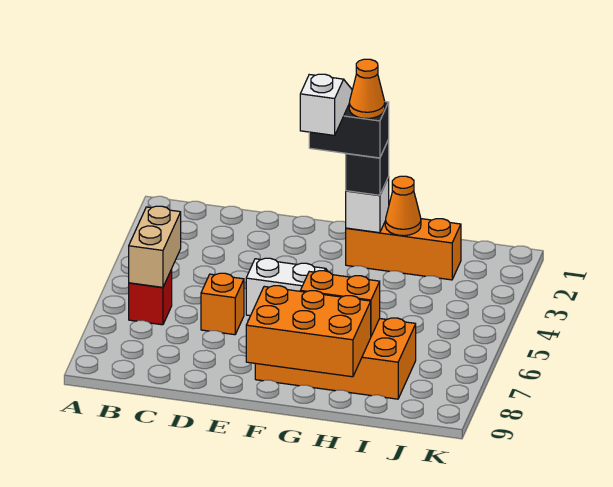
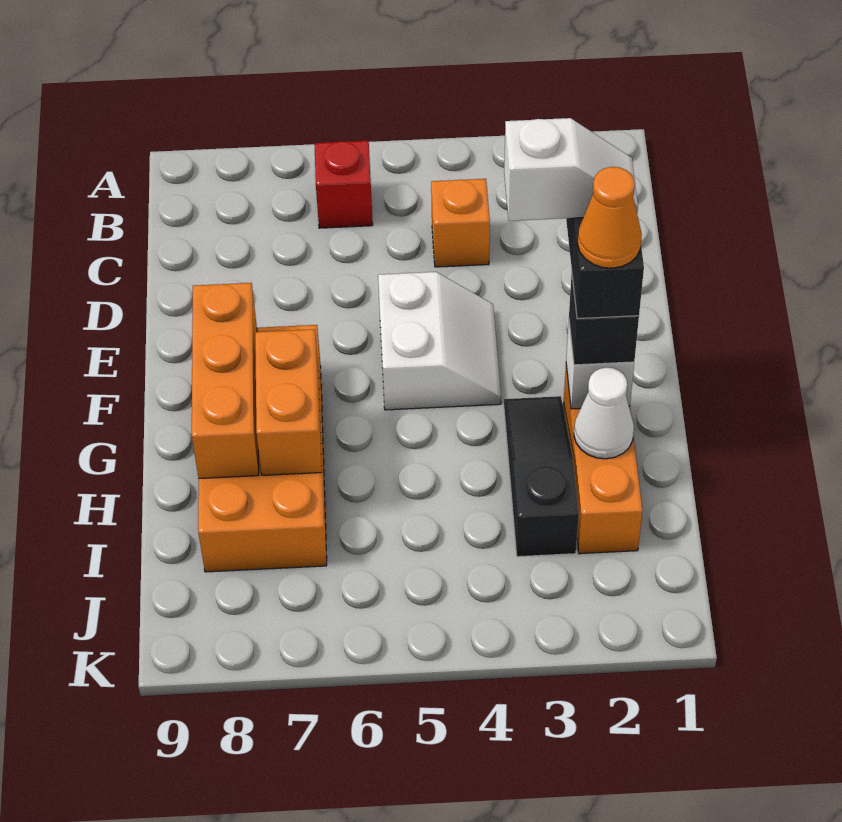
tan 1x2 brick [129,206,181,287] -> none
orange 1x1 brick [201,273,244,335] -> orange 1x1 brick moved to [431,179,490,267]
orange 2x3 brick [246,286,371,377] -> orange 1x3 brick [192,283,259,478]
none -> black 1x3 slope [504,396,579,557]
orange 1x1 cone [385,176,421,236] -> white 1x1 cone [574,367,634,459]

